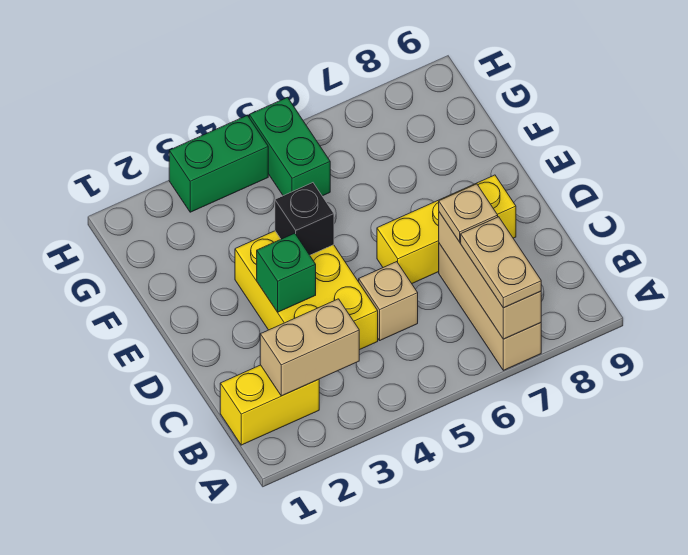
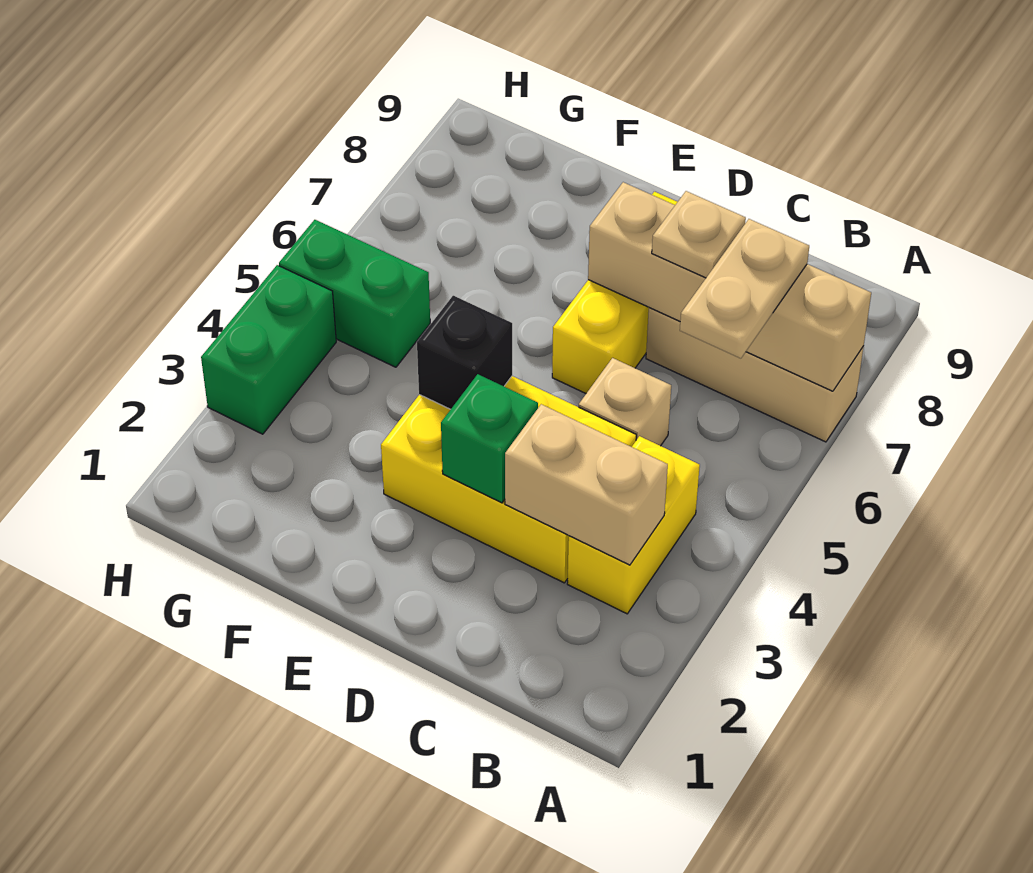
tan 1x3 brick [439,212,541,339] -> tan 1x4 brick [588,182,871,391]
tan 1x2 plate [461,217,541,308] -> tan 1x2 plate turned to [680,219,809,358]
yellow 1x2 brick [220,365,319,445] -> yellow 1x2 brick moved to [567,436,700,614]
tan 1x2 brick [260,299,359,396] -> tan 1x2 brick turned to [505,404,668,565]

